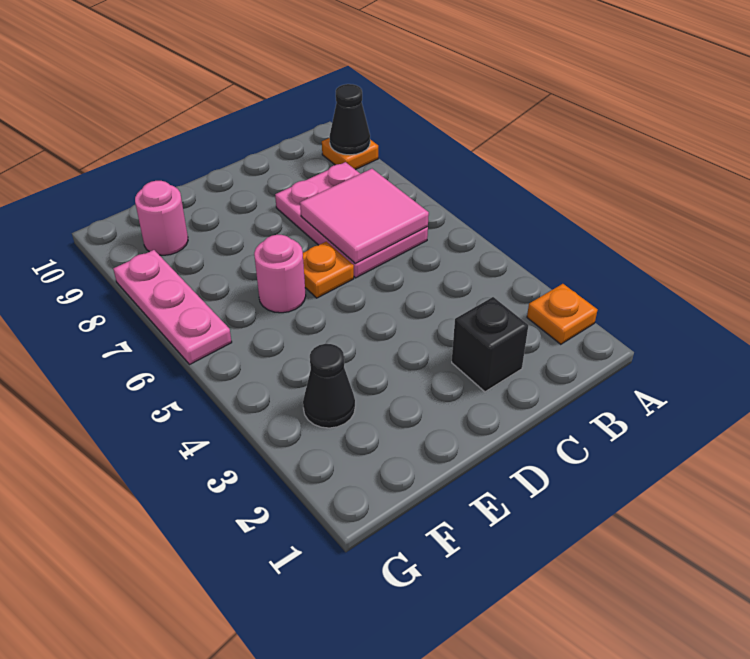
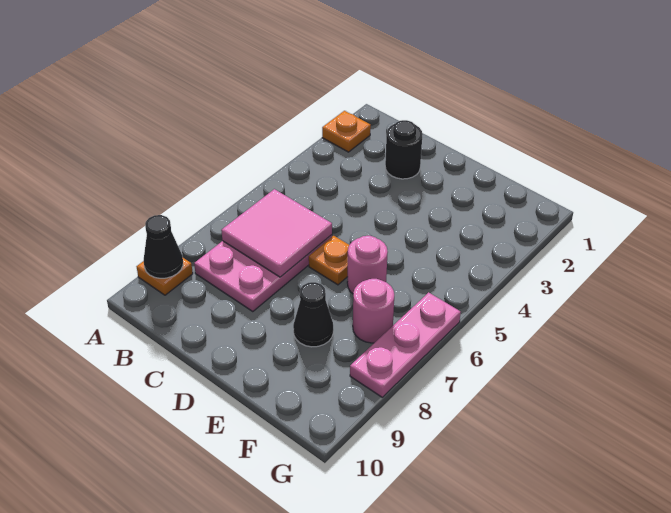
black 1x1 brick [452,297,528,392] -> black 1x1 round brick [385,120,423,179]
black 1x1 cone [303,344,355,428] -> black 1x1 cone moved to [293,282,333,347]
pink 1x1 round brick [135,181,188,255] -> pink 1x1 round brick moved to [353,279,394,343]

